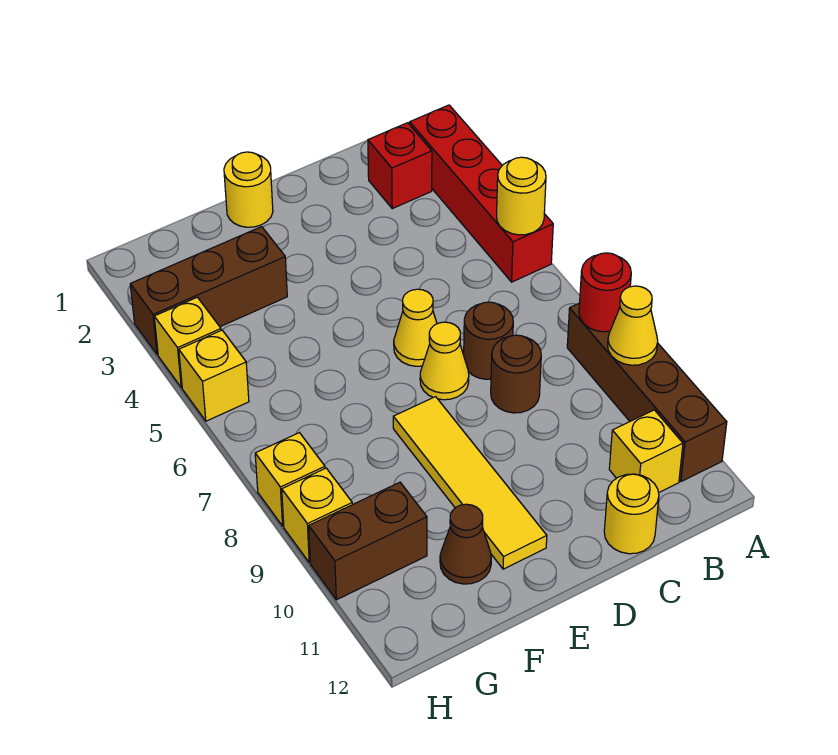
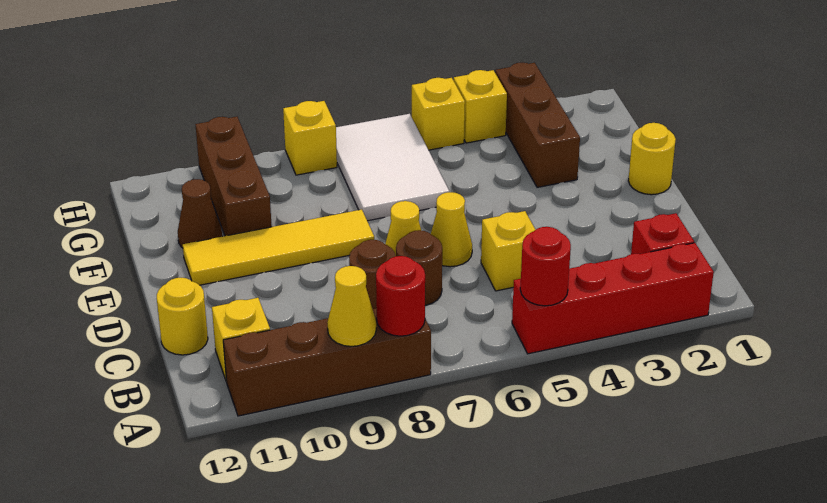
yellow 1x1 round brick [497,157,546,235] -> red 1x1 round brick [520,227,571,306]
none -> white 2x3 tile [336,114,449,221]
brown 1x2 brick [309,482,427,600] -> brown 1x3 brick [195,117,272,236]
yellow 1x1 brick [282,468,352,563] -> yellow 1x1 brick moved to [481,211,535,291]

